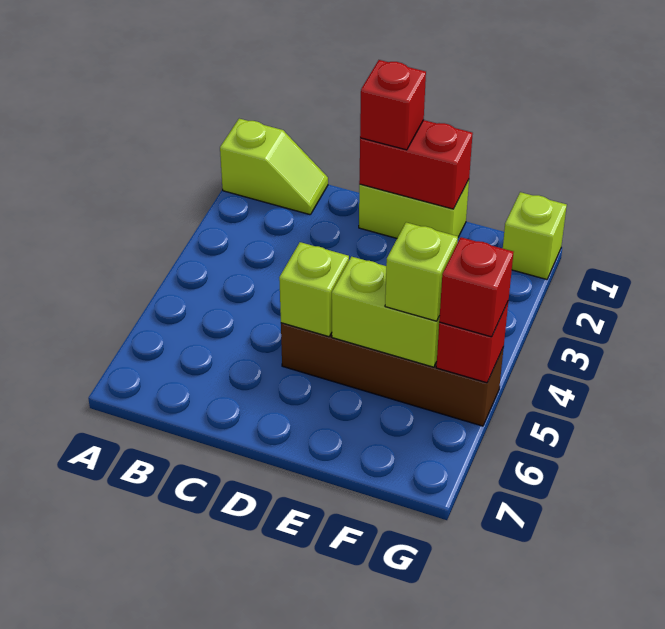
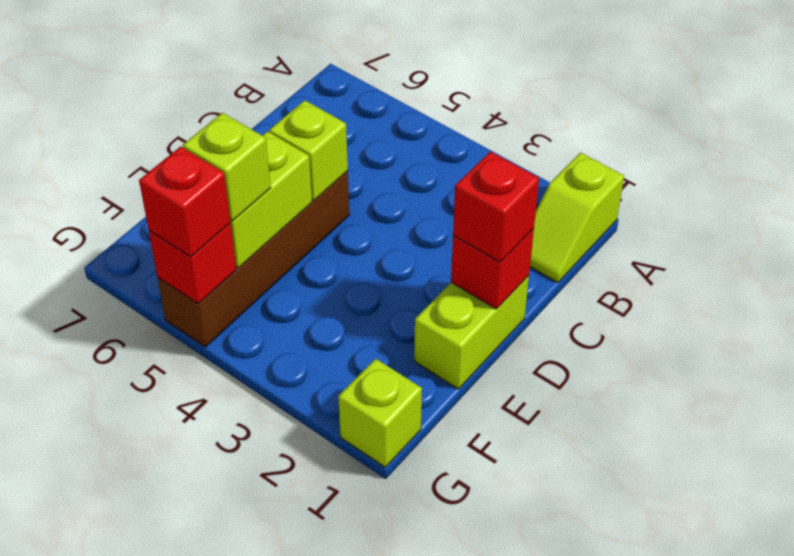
red 1x2 brick [359,120,473,209] -> red 1x1 brick [451,229,534,309]

